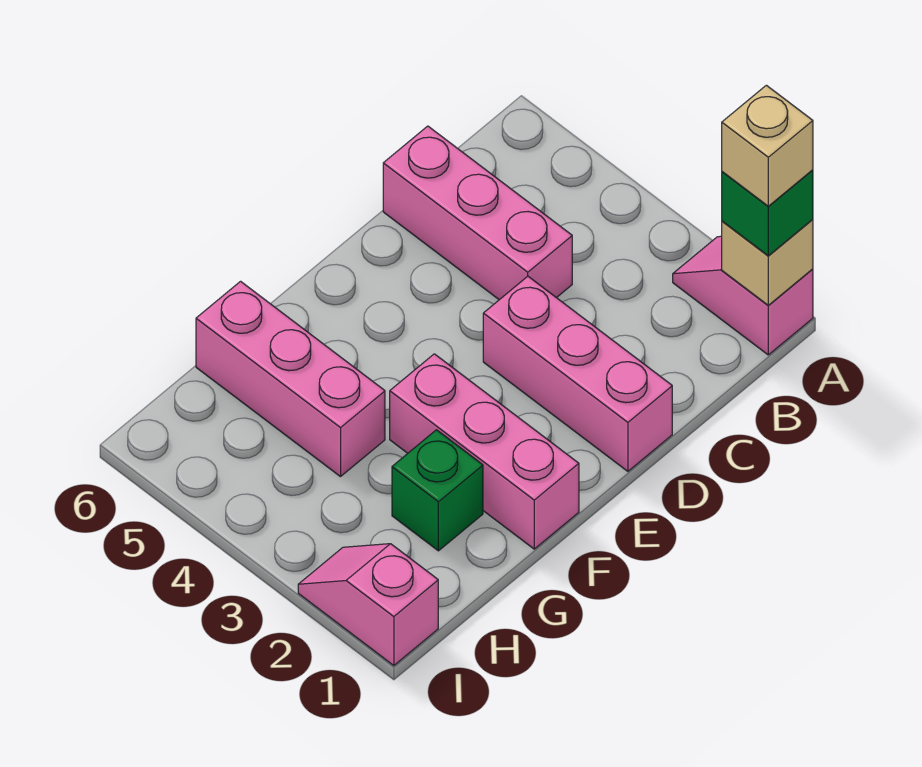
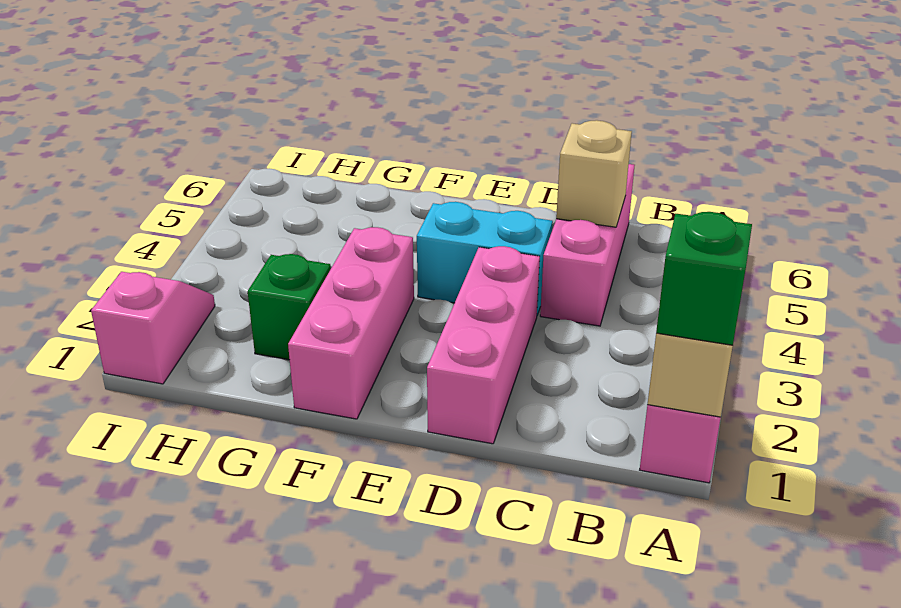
tan 1x1 brick [722,85,813,206] -> tan 1x1 brick moved to [556,120,632,227]
none -> cyan 1x2 brick [417,202,553,315]
pink 1x3 brick [196,281,385,477] -> none

